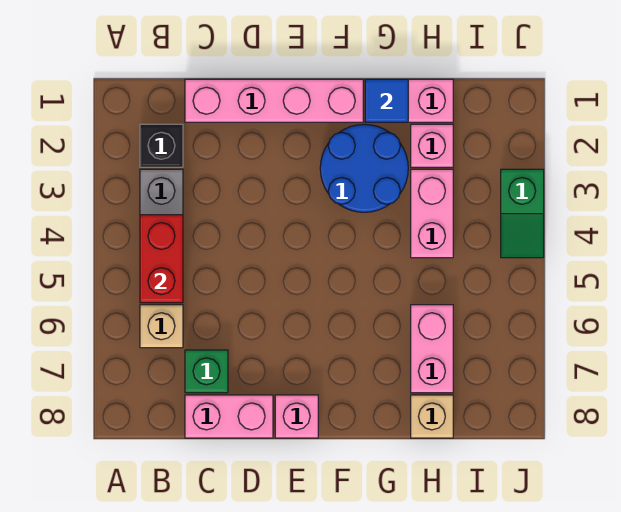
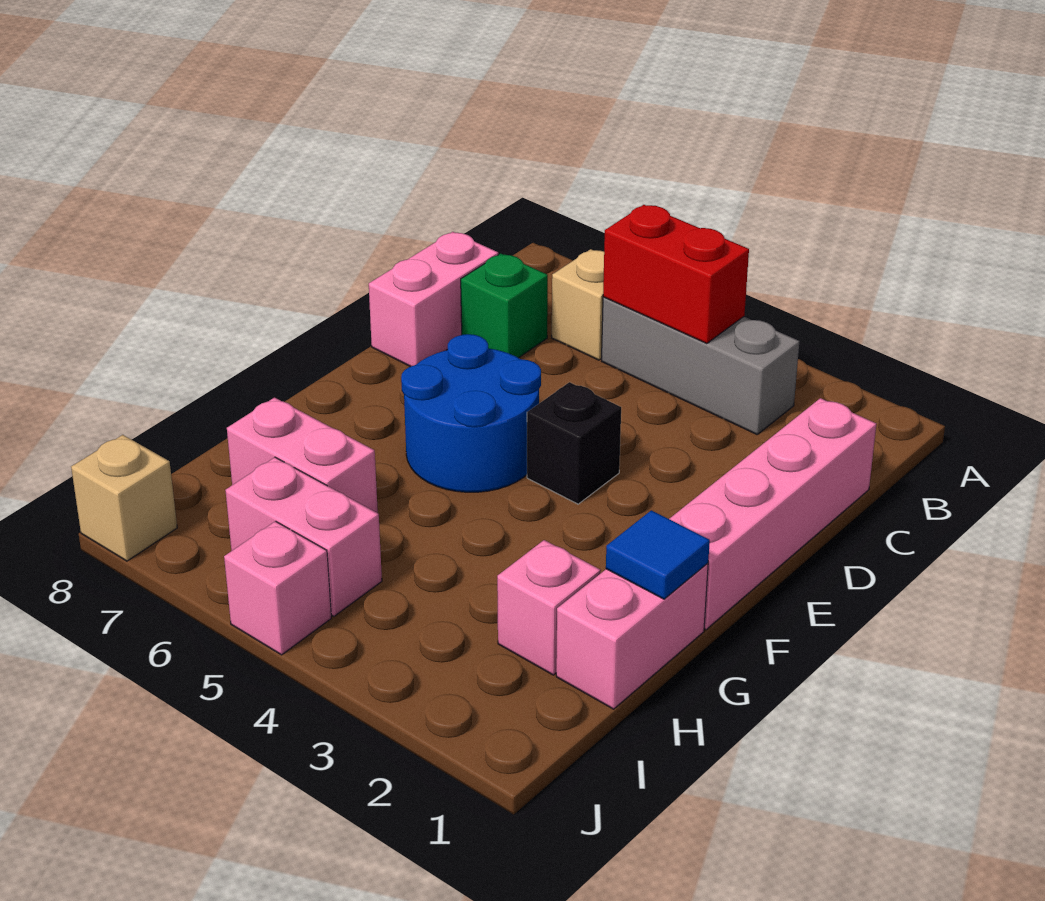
black 1x1 brick [140,124,183,167] -> black 1x1 brick moved to [527,382,621,504]
pink 1x1 brick [275,395,318,438] -> pink 1x1 brick moved to [224,521,331,655]
blue 2x2 round brick [320,124,408,212] -> blue 2x2 round brick moved to [401,334,541,492]
pink 1x2 brick [411,169,453,258] -> pink 1x2 brick moved to [225,457,382,616]
tan 1x1 brick [411,395,453,438] -> tan 1x1 brick moved to [71,435,177,561]
green 1x2 slope [501,169,544,258] -> none

